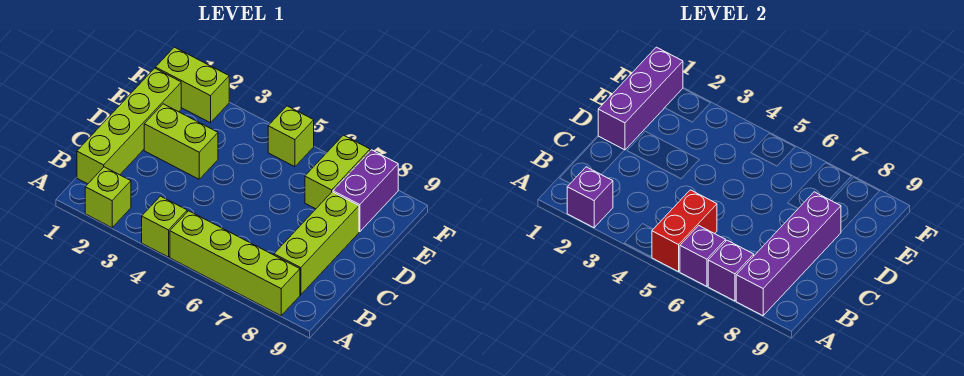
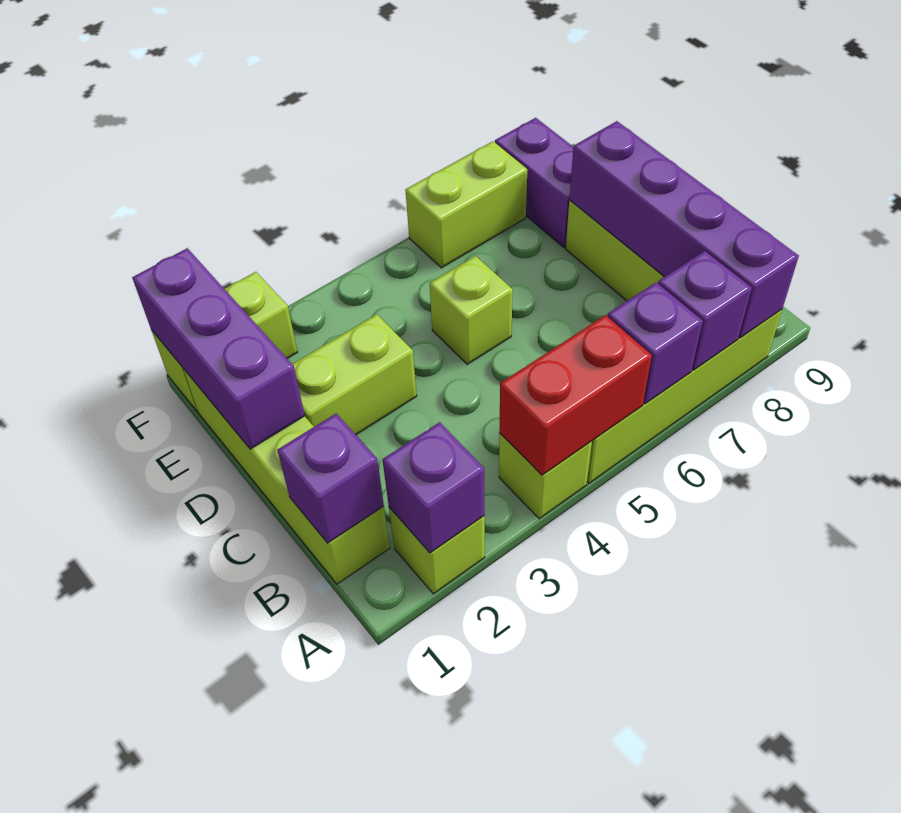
red 1x2 brick [652,190,717,272] -> red 1x2 brick turned to [499,315,652,475]
none -> purple 1x1 brick [277,413,384,543]
lime 1x2 brick [305,135,370,209] -> lime 1x2 brick turned to [405,141,527,268]
lime 1x1 brick [268,106,314,167] -> lime 1x1 brick moved to [429,256,513,364]

